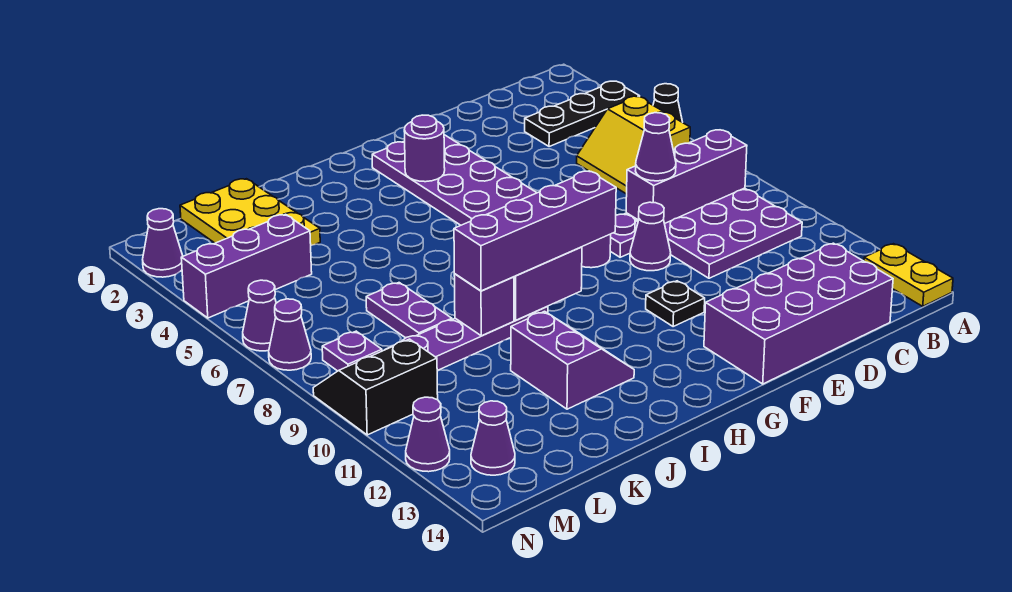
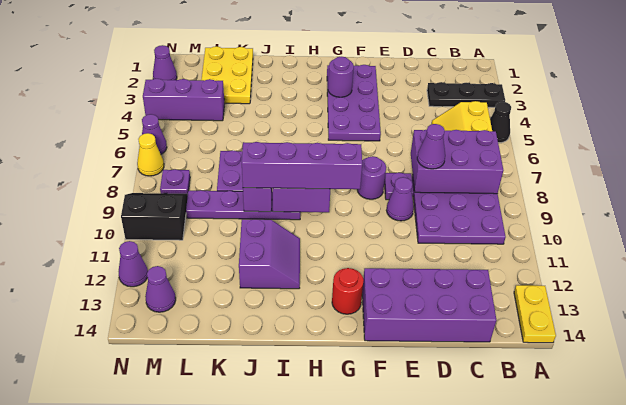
purple 1x3 brick [626,130,747,224] -> purple 2x3 brick [411,130,503,194]
black 1x1 plate [646,281,705,327] -> none
none -> red 1x1 round brick [332,268,364,314]
purple 1x1 cone [269,299,311,370] -> yellow 1x1 cone [137,133,164,176]

